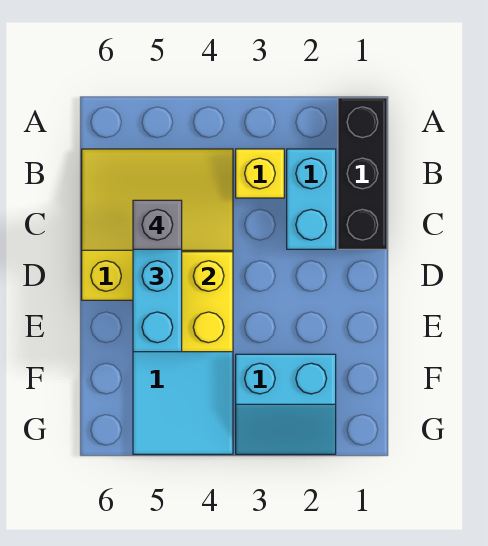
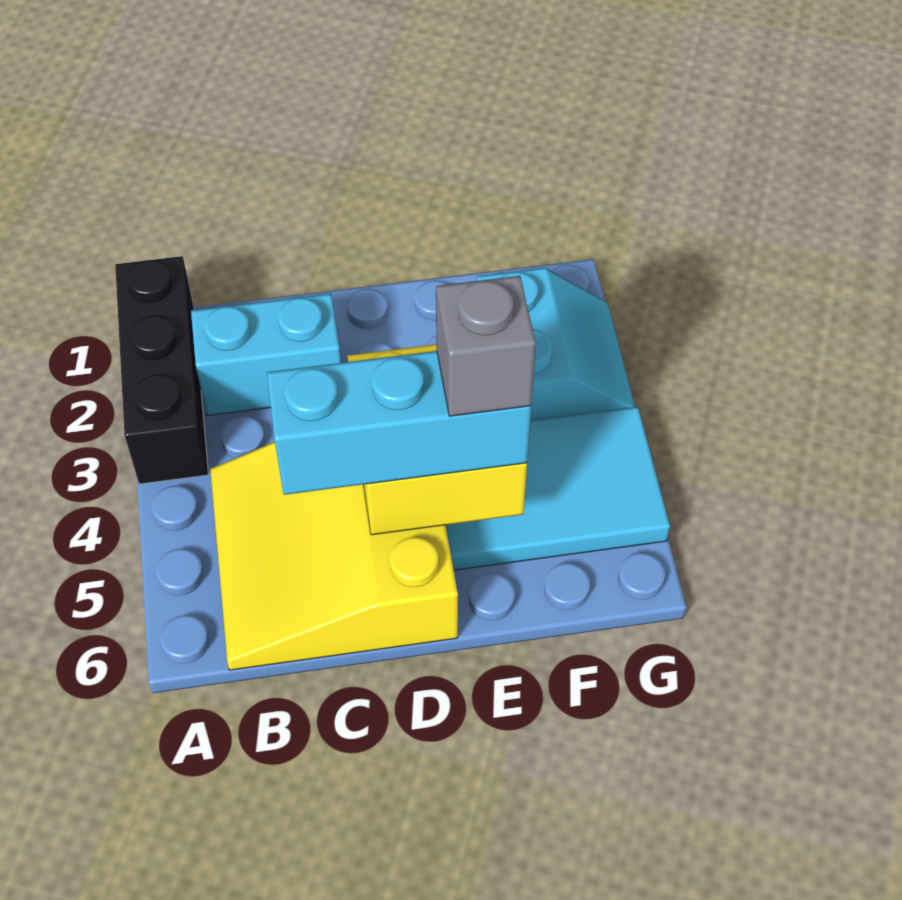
black 1x3 brick [338,98,387,249] -> black 1x3 brick turned to [115,256,208,484]
yellow 1x1 brick [236,149,284,198] -> none
grey 1x1 brick [133,200,182,249] -> grey 1x1 brick moved to [436,276,536,416]

